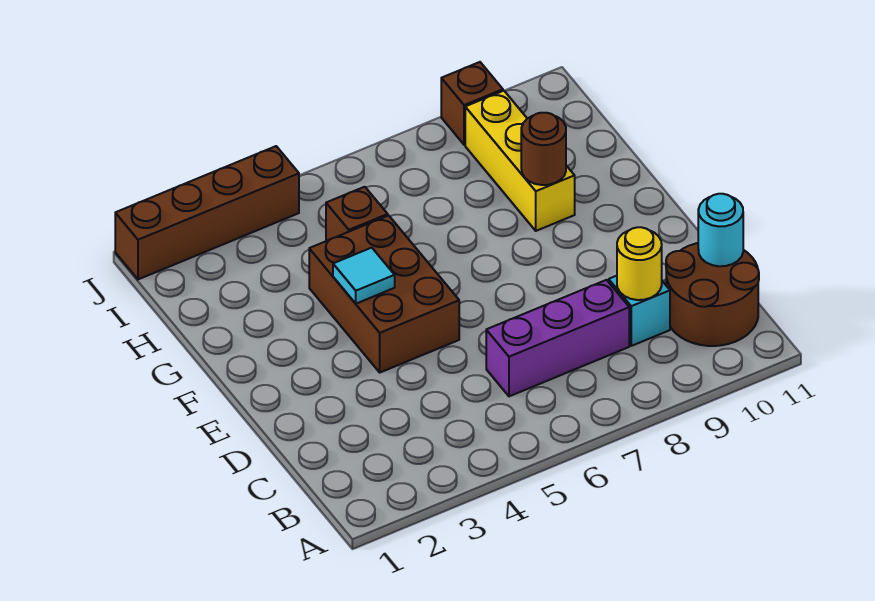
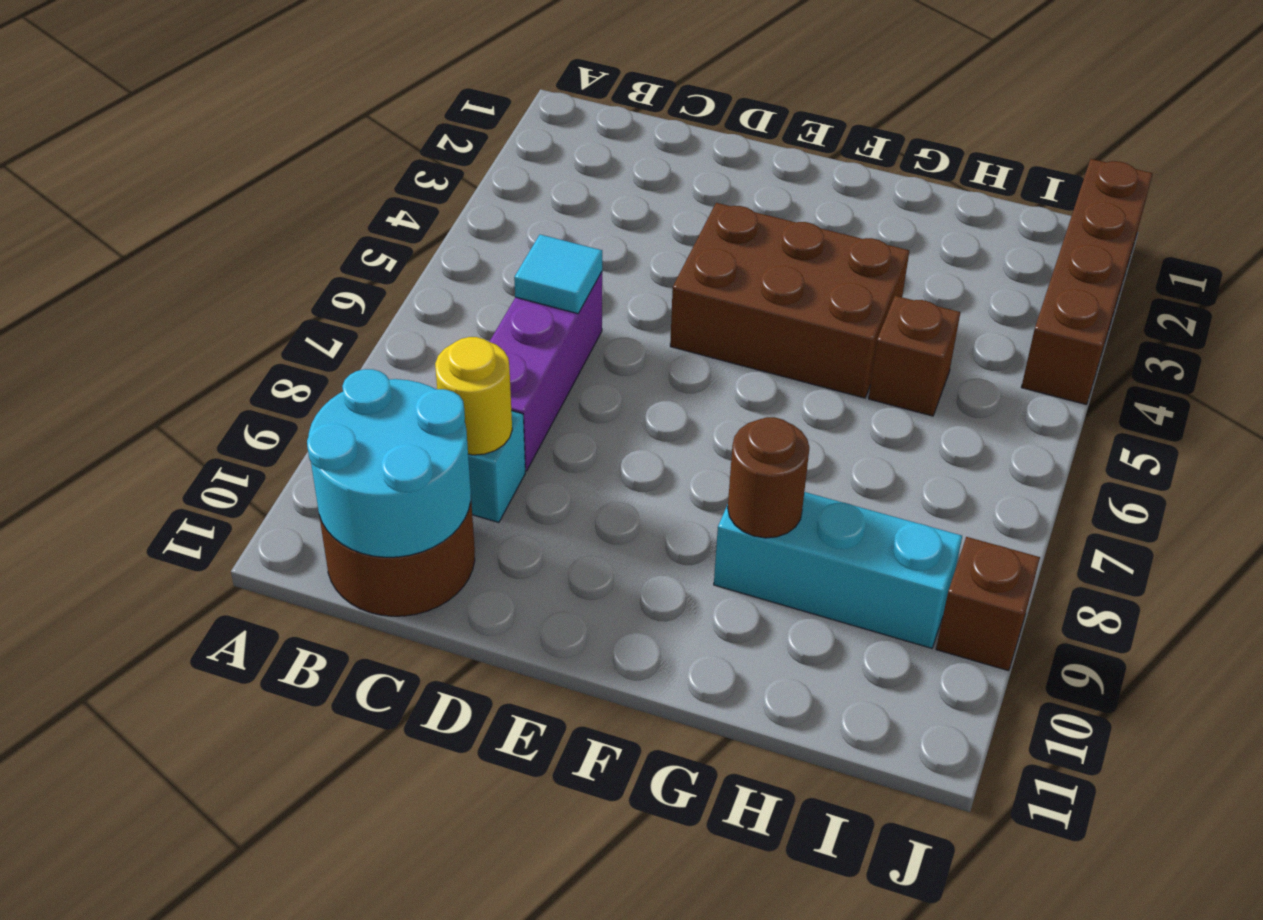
cyan 1x1 round brick [698,194,743,266] -> cyan 2x2 round brick [307,369,471,557]
cyan 1x1 tile [333,248,395,304] -> cyan 1x1 tile moved to [514,235,602,314]
yellow 1x3 brick [465,91,575,231] -> cyan 1x3 brick [714,492,962,648]

